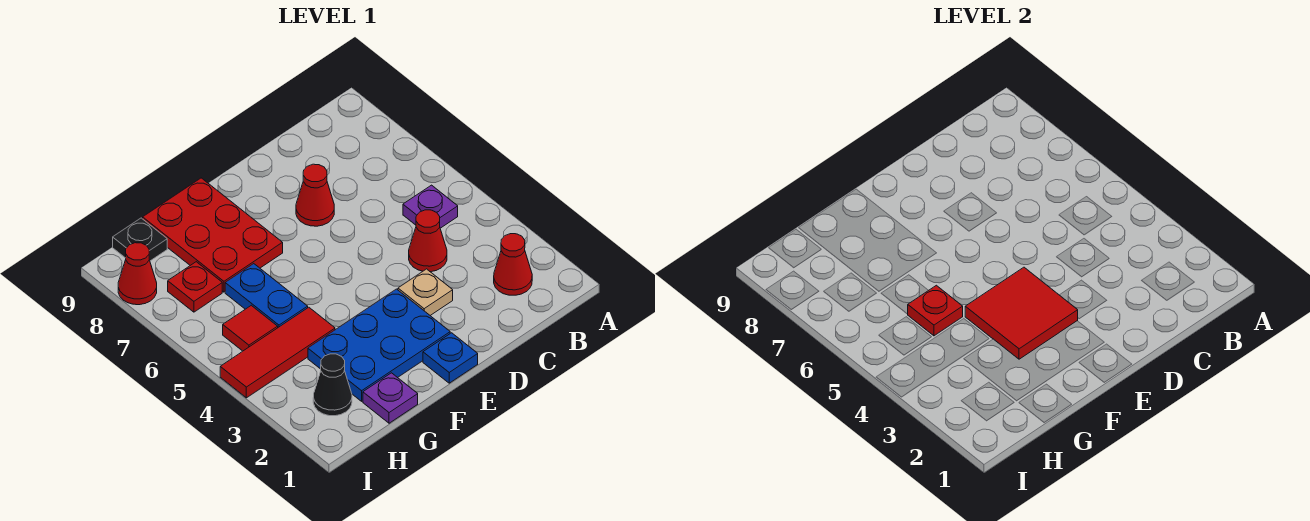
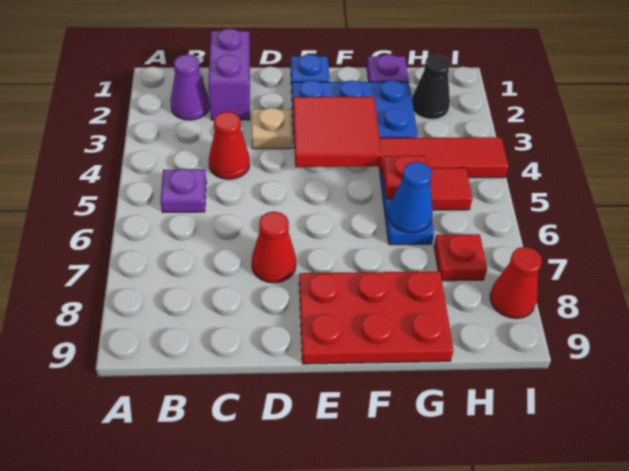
red 1x1 cone [494,234,532,295] -> purple 1x1 cone [170,55,210,120]
none -> purple 1x2 brick [208,28,250,120]
red 2x3 plate [143,178,283,292] -> red 2x3 plate turned to [299,271,453,364]
none -> blue 1x1 cone [388,162,433,233]
black 1x1 plate [113,218,167,261] -> none

